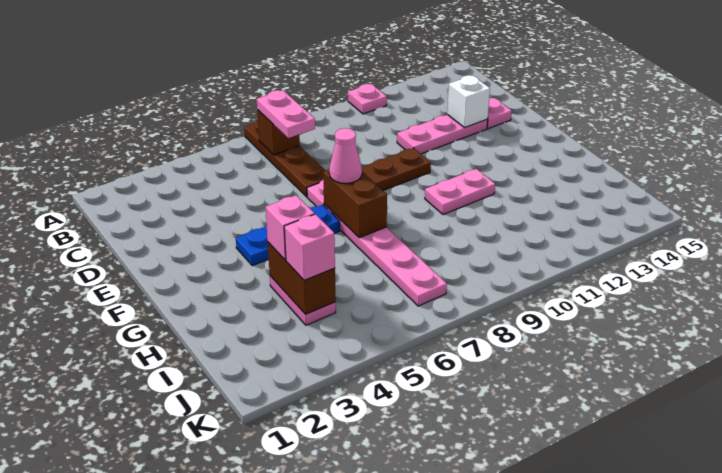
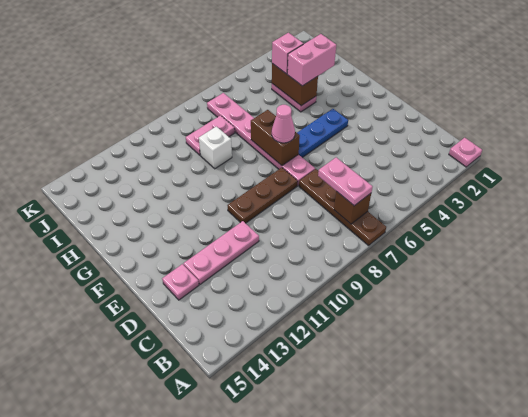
pink 1x1 plate [348,84,387,114] -> pink 1x1 plate moved to [449,138,482,167]
white 1x1 brick [447,75,490,128] -> white 1x1 brick moved to [199,126,232,169]
pink 1x2 plate [425,169,495,215] -> pink 1x2 plate moved to [186,116,235,155]
pink 1x1 brick [266,195,315,260] -> pink 1x2 brick [287,34,336,86]

